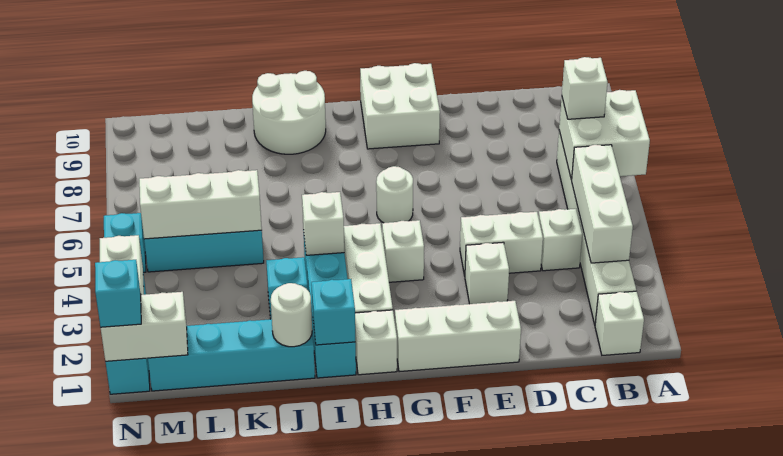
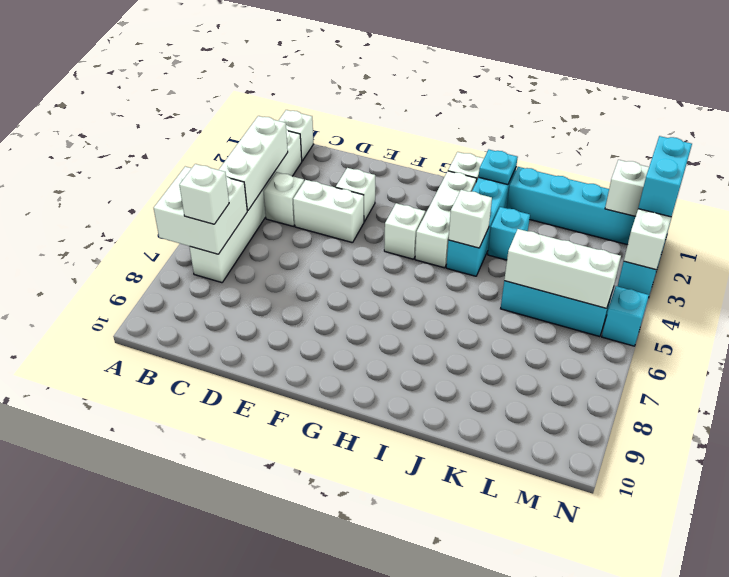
white 1x3 brick [395,301,521,372] -> none
white 2x2 brick [360,63,440,149] -> none
white 1x1 round brick [376,166,413,223] -> none
cyan 1x1 brick [311,279,355,345] -> cyan 1x1 plate [479,150,518,185]
white 2x2 round brick [252,71,326,154] -> none
white 1x1 round brick [271,283,312,347] -> none
cyan 1x1 brick [95,260,141,327] -> cyan 1x2 brick [638,136,692,217]

